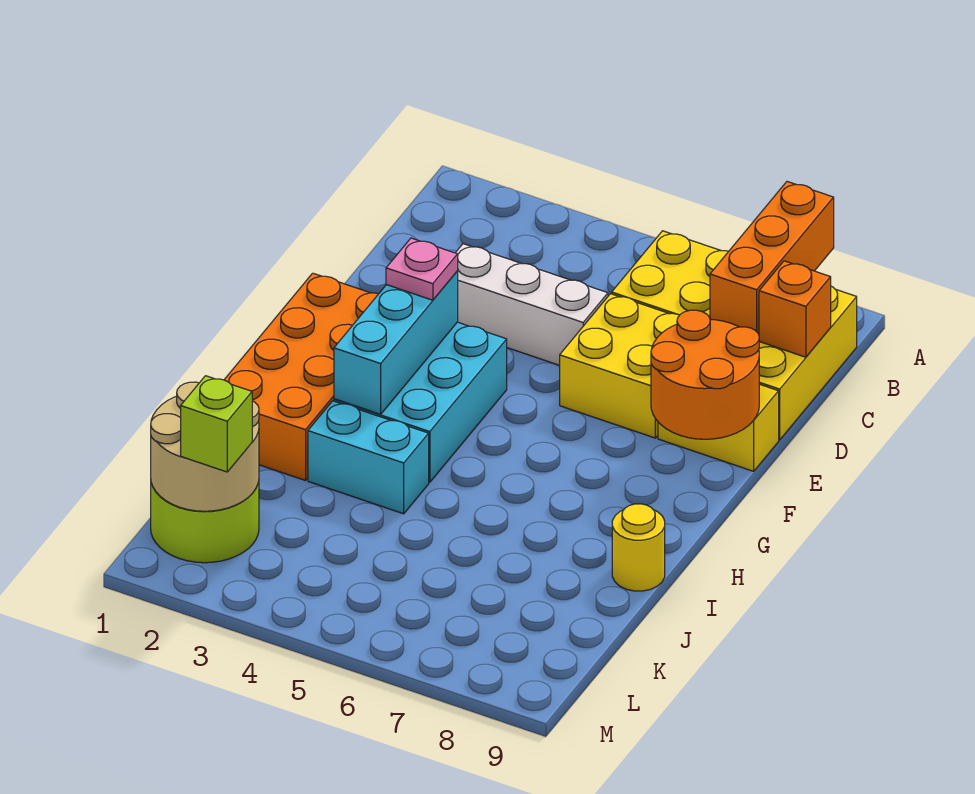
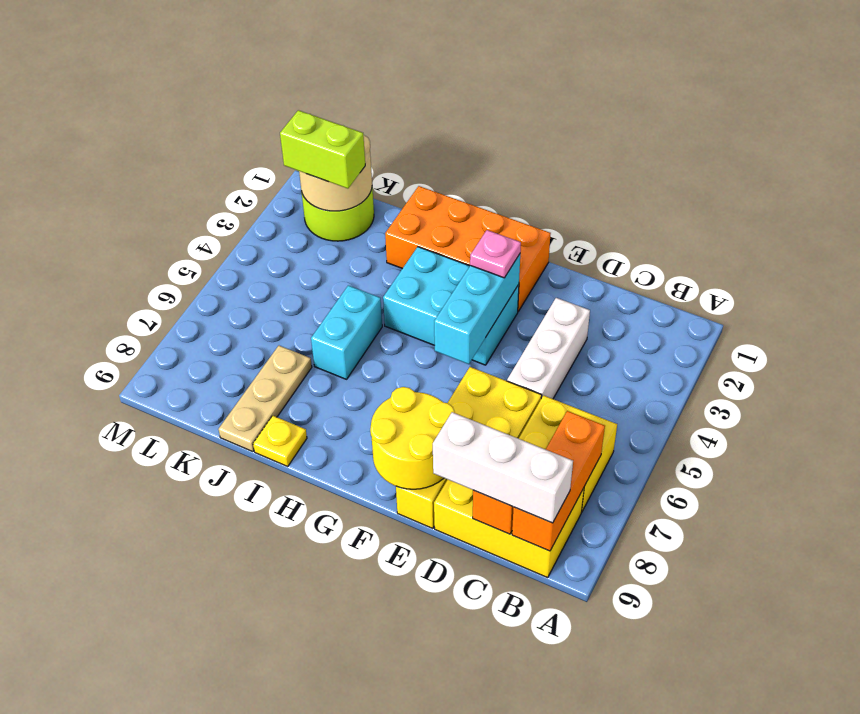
orange 1x3 brick [710,182,834,334] -> orange 1x3 brick turned to [512,411,605,551]
none -> white 1x3 brick [433,412,573,523]
orange 2x2 round brick [651,310,759,439] -> yellow 2x2 round brick [370,387,455,489]
cyan 1x3 brick [334,271,458,414] -> cyan 1x3 brick turned to [434,254,520,364]
cyan 1x2 brick [308,401,429,514] -> cyan 1x2 brick moved to [311,285,382,379]
yellow 1x1 round brick [612,504,665,591] -> yellow 1x1 plate [253,416,307,466]
none -> tan 1x3 plate [218,346,312,452]
lime 1x1 brick [181,376,252,472] -> lime 1x2 brick [280,110,365,188]

